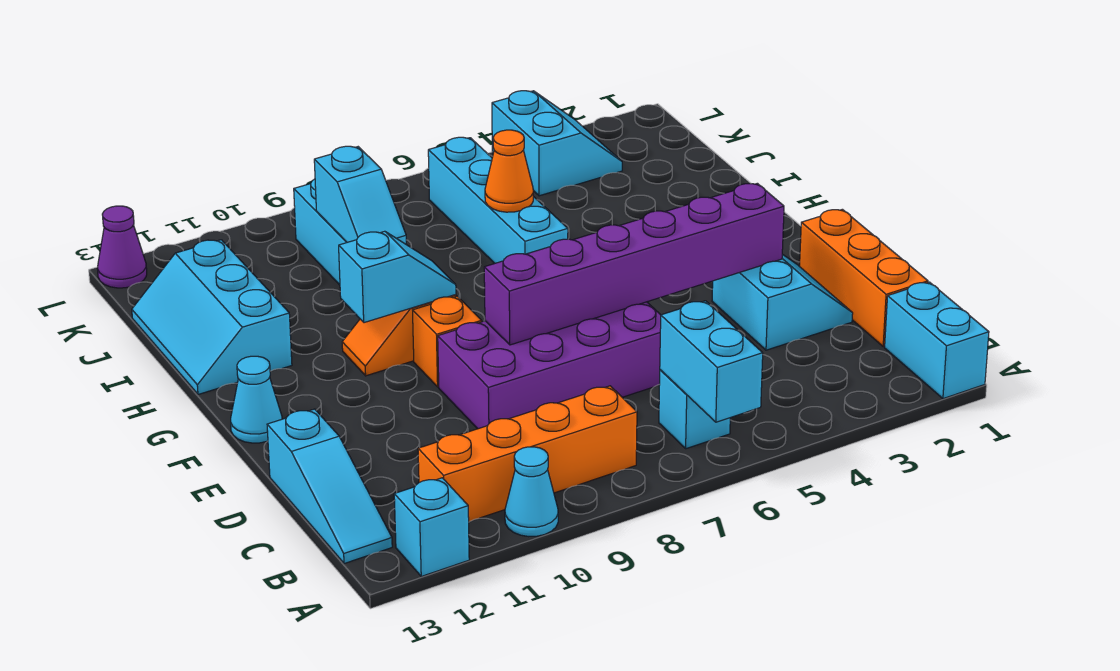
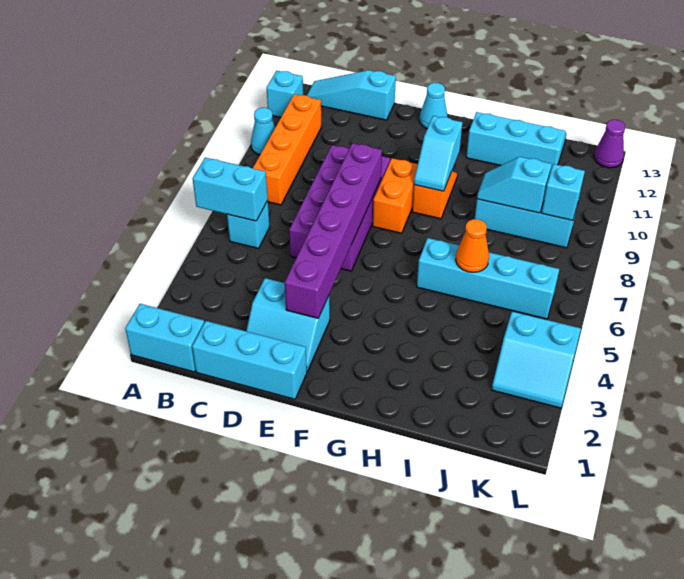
orange 1x3 brick [800,209,928,347] -> cyan 1x3 brick [192,321,307,399]
orange 1x1 brick [413,296,482,387] -> orange 1x2 brick [373,158,418,233]
none -> cyan 1x1 brick [542,164,585,221]

